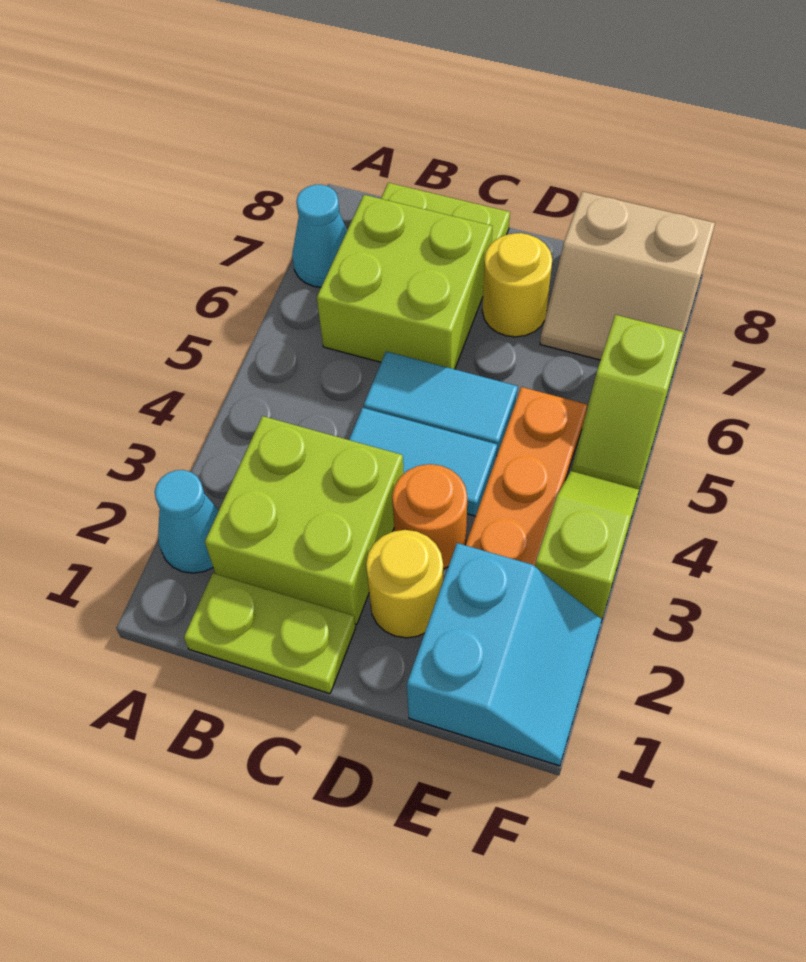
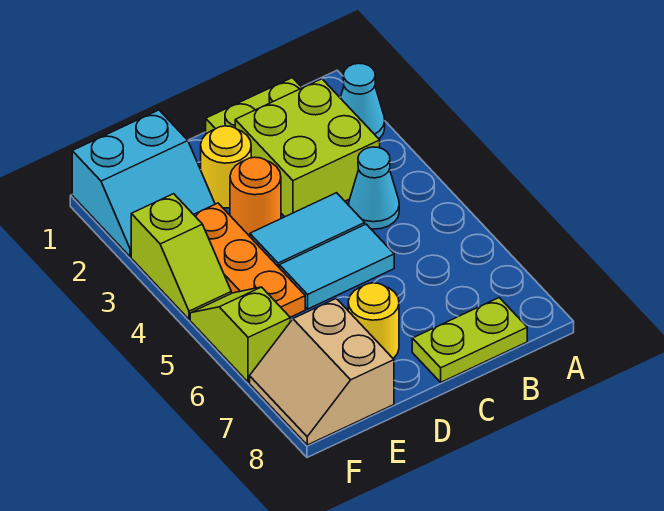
cyan 1x1 cone [292,185,347,287] -> cyan 1x1 cone moved to [349,147,399,229]
lime 2x2 brick [317,195,492,369] -> none
cyan 2x2 slope [407,543,602,766] -> cyan 2x2 slope turned to [72,110,215,257]
tan 2x2 slope [540,192,715,365] -> tan 2x2 slope turned to [250,298,394,445]

